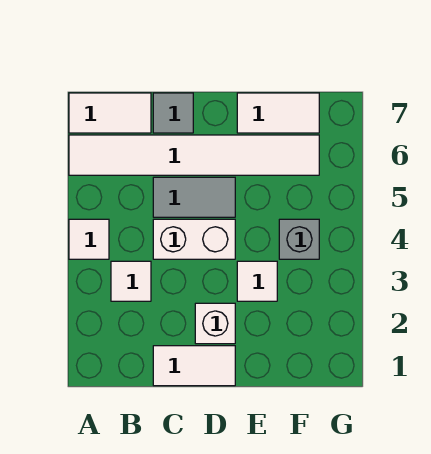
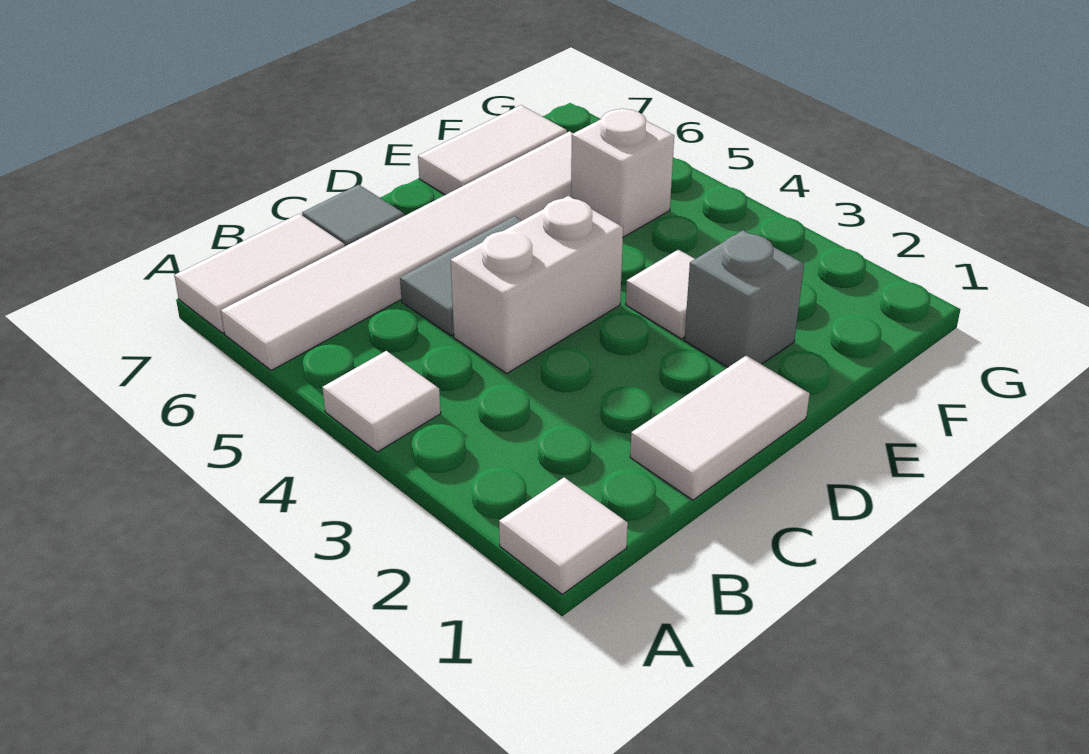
white 1x1 tile [111,261,151,301] -> white 1x1 tile moved to [499,477,628,594]
white 1x1 brick [195,303,235,344] -> white 1x1 brick moved to [571,108,674,237]
grey 1x1 brick [279,219,319,259] -> grey 1x1 brick moved to [684,230,804,367]

